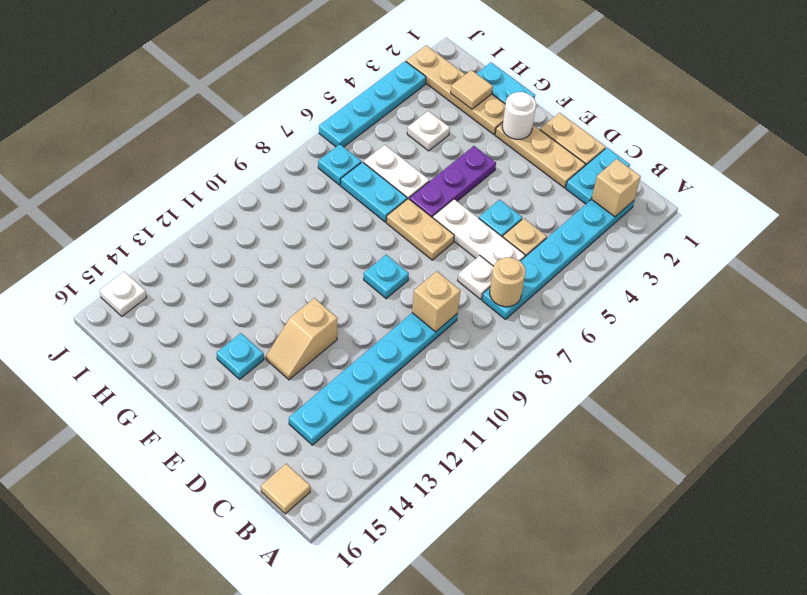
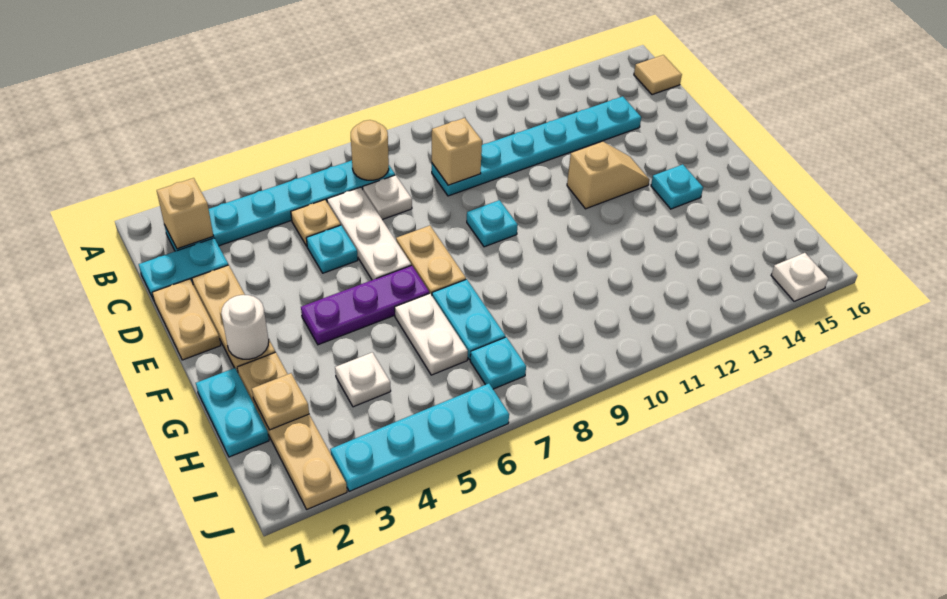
tan 1x1 tile [451,70,493,109] -> tan 1x1 plate [252,373,309,430]

